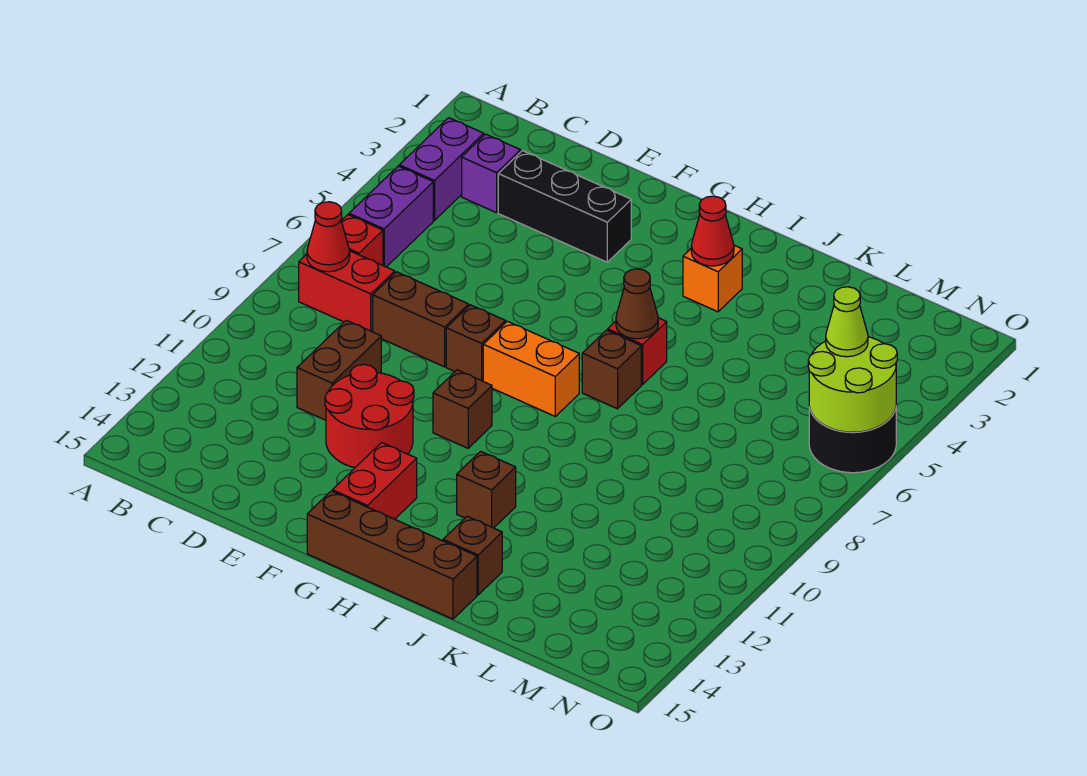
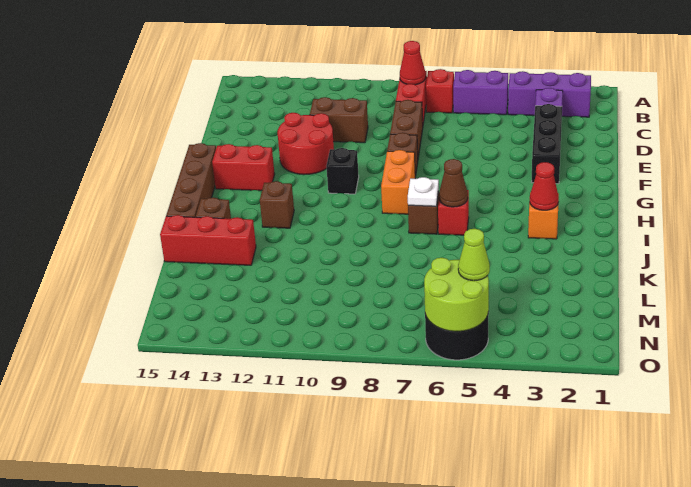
purple 1x2 brick [399,118,484,220] -> purple 1x3 brick [508,71,591,117]
brown 1x1 brick [433,370,492,448] -> black 1x1 brick [326,148,359,194]
none -> white 1x1 plate [408,177,439,206]
none -> red 1x3 brick [160,215,256,265]

